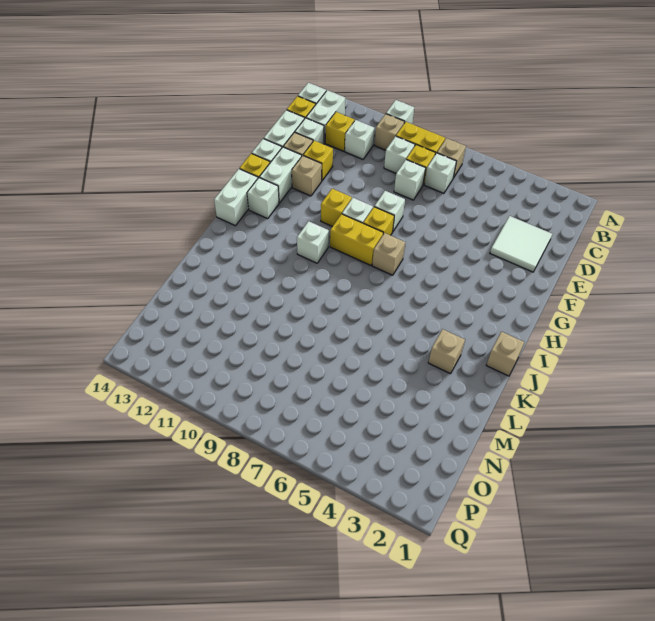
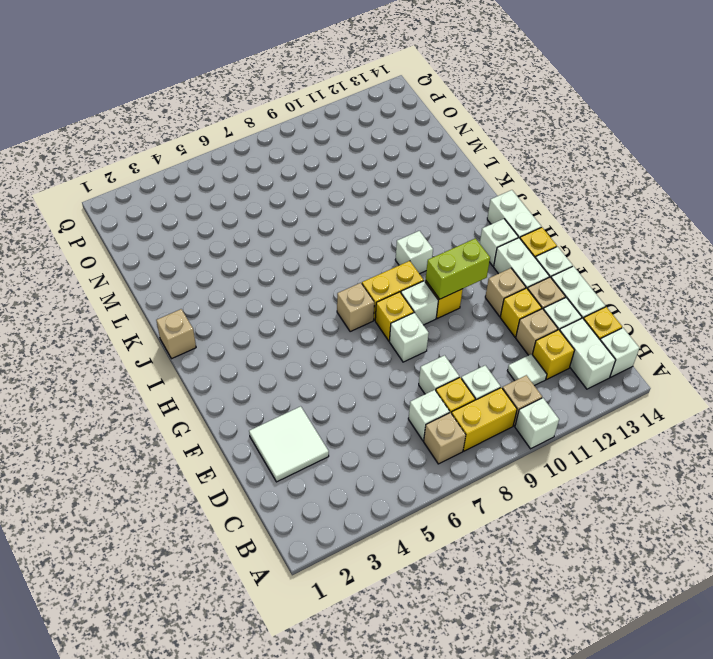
white 1x1 brick [345,120,374,159] -> white 1x1 tile [507,354,547,386]
none -> lime 1x2 brick [426,238,490,299]
tan 1x1 brick [428,329,465,374] -> tan 1x1 brick moved to [516,309,558,355]

